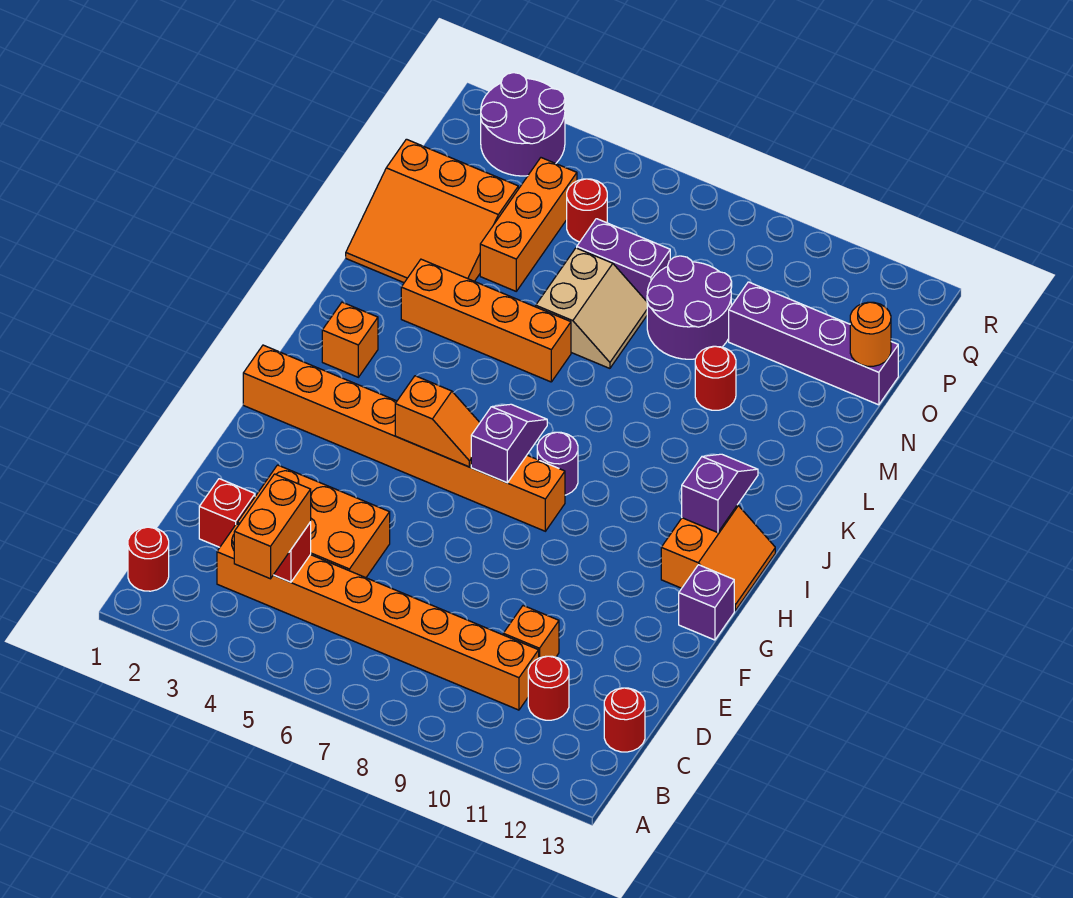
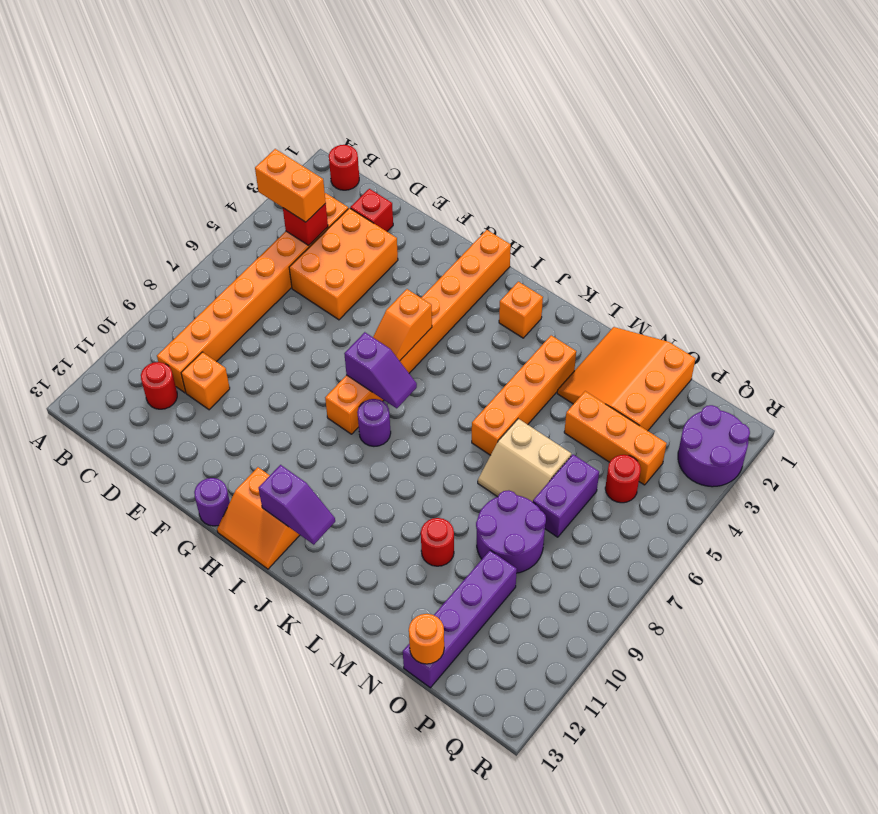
red 1x1 round brick [604,688,645,752] -> none
purple 1x1 brick [679,565,734,640] -> purple 1x1 round brick [194,478,230,526]

